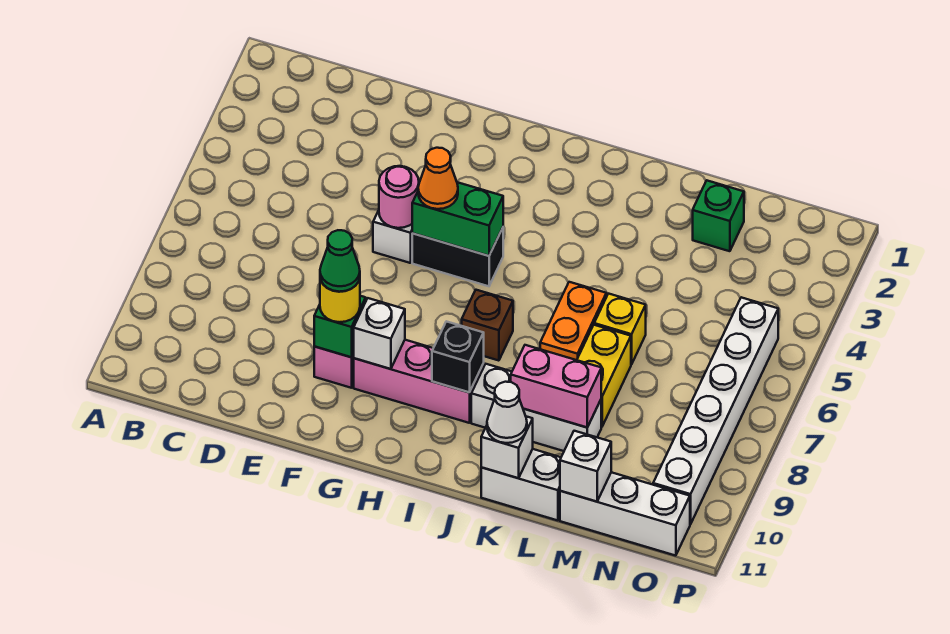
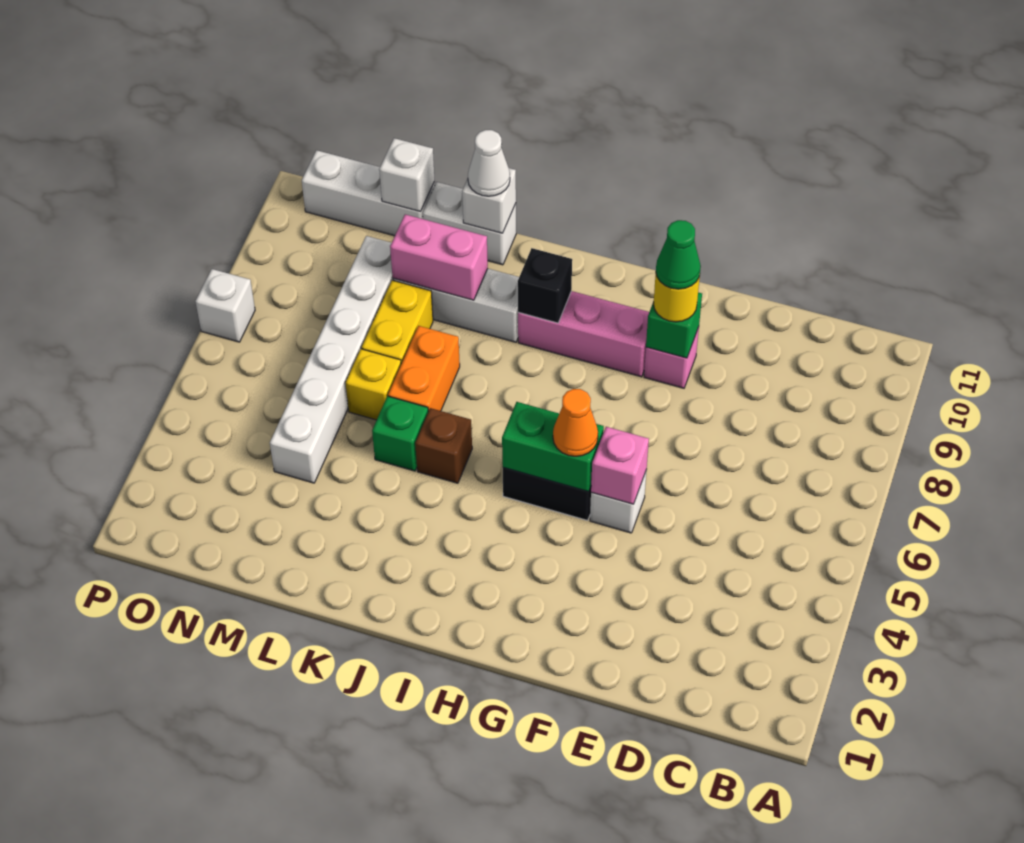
pink 1x1 round brick [379,166,419,228] -> pink 1x1 brick [591,427,649,504]
white 1x1 brick [354,298,405,369] -> white 1x1 brick moved to [195,269,255,342]
brown 1x1 brick [462,290,513,361] -> brown 1x1 brick moved to [415,408,472,483]
green 1x1 brick [693,181,744,251] -> green 1x1 brick moved to [372,396,428,471]
white 1x6 brick [653,297,778,524] -> white 1x6 brick moved to [270,236,393,483]

